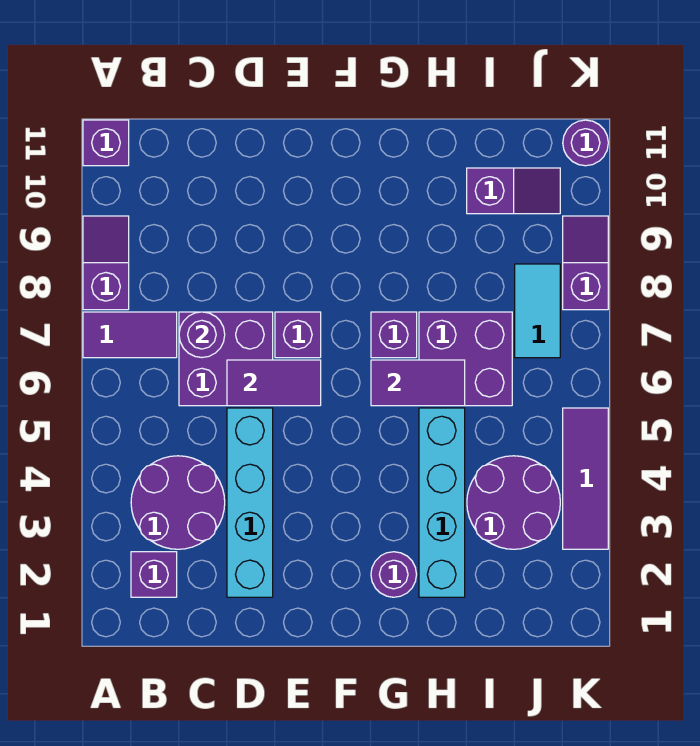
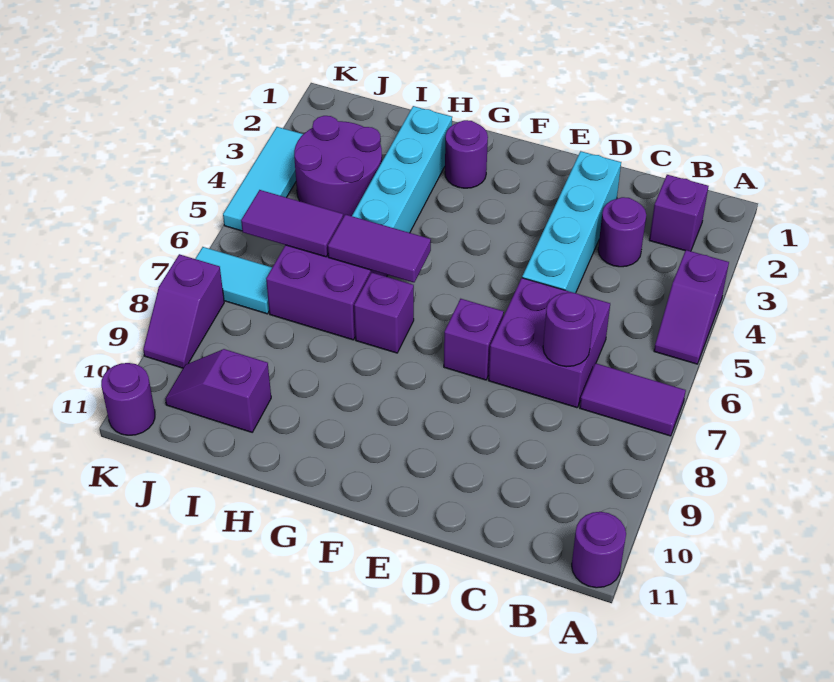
purple 1x2 slope [83,216,129,310] -> purple 1x2 slope moved to [654,250,729,364]
purple 1x1 brick [83,120,129,166] -> purple 1x1 round brick [572,512,626,588]
purple 2x2 round brick [131,456,225,549] -> purple 1x1 round brick [598,197,646,267]
purple 1x2 tile [227,360,321,406] -> purple 1x2 tile moved to [241,190,343,257]
cyan 1x2 tile [515,264,560,358] -> cyan 1x2 tile turned to [195,247,272,314]
purple 1x3 tile [563,408,608,549] -> cyan 1x3 tile [223,127,303,231]

